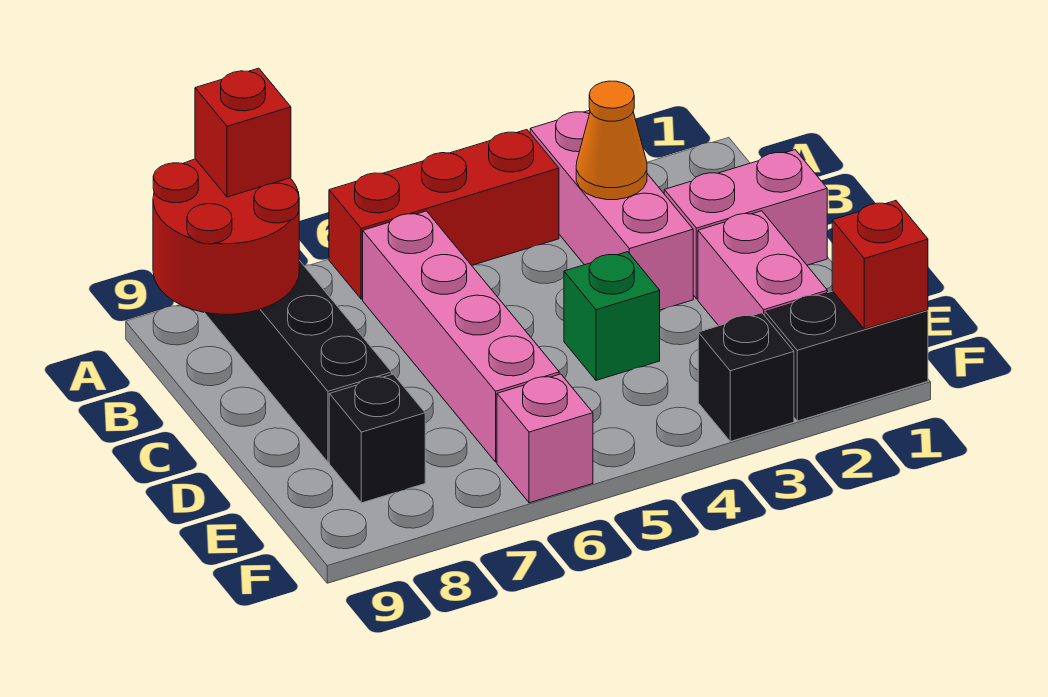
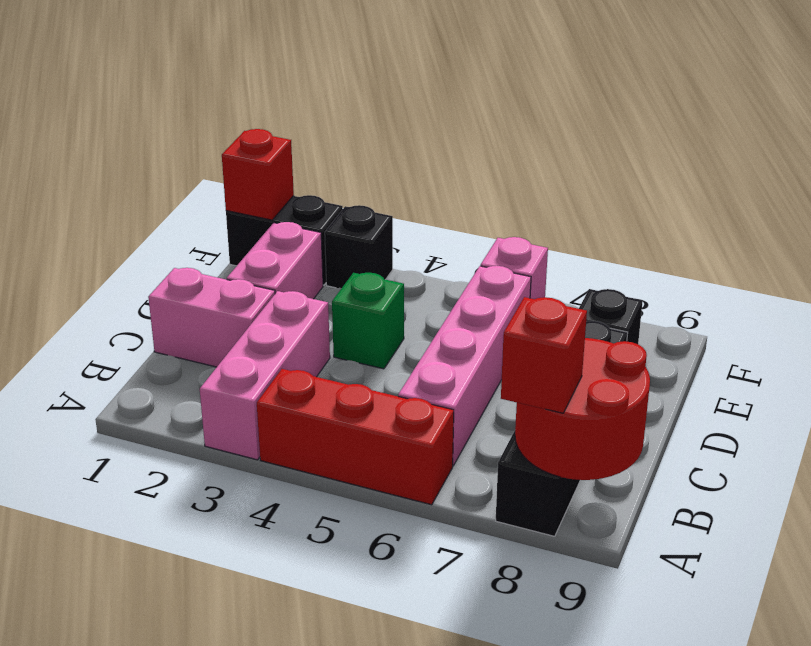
orange 1x1 cone [576,81,647,200] -> none

